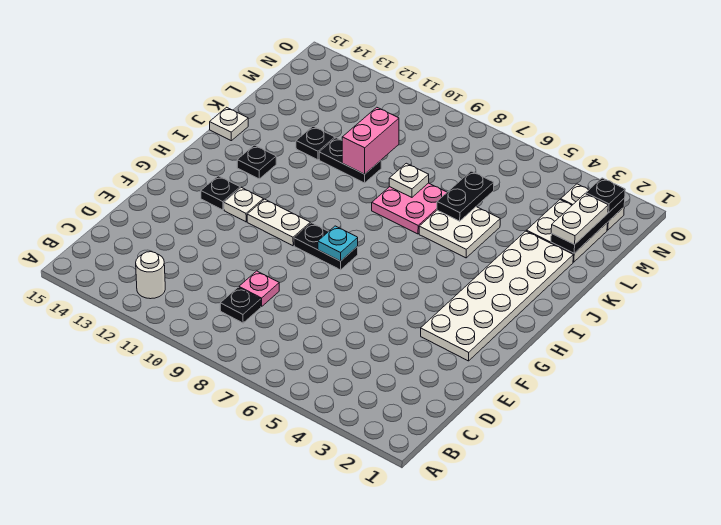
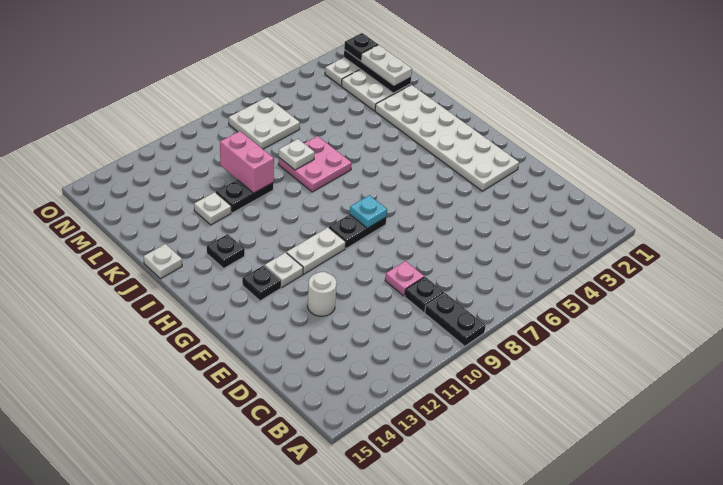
white 1x1 round brick [136,252,165,299] -> white 1x1 round brick moved to [308,272,337,316]
white 2x2 plate [419,207,500,258] -> white 2x2 plate moved to [229,97,300,149]
black 1x2 plate [437,171,494,221] -> black 1x2 plate moved to [425,293,485,346]
black 1x1 plate [296,126,335,160] -> white 1x1 plate [194,192,231,225]

